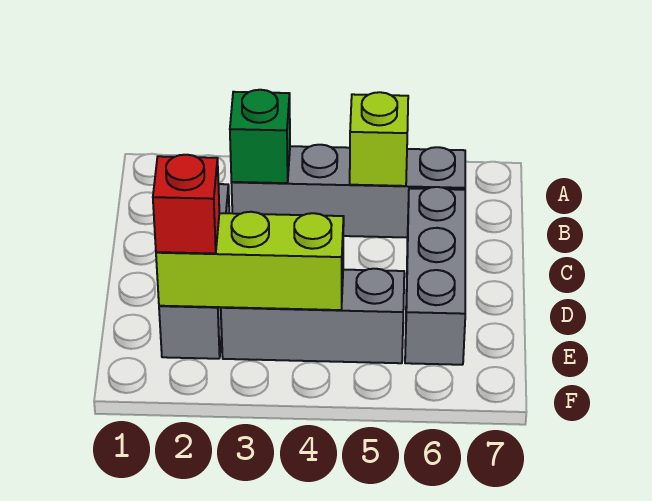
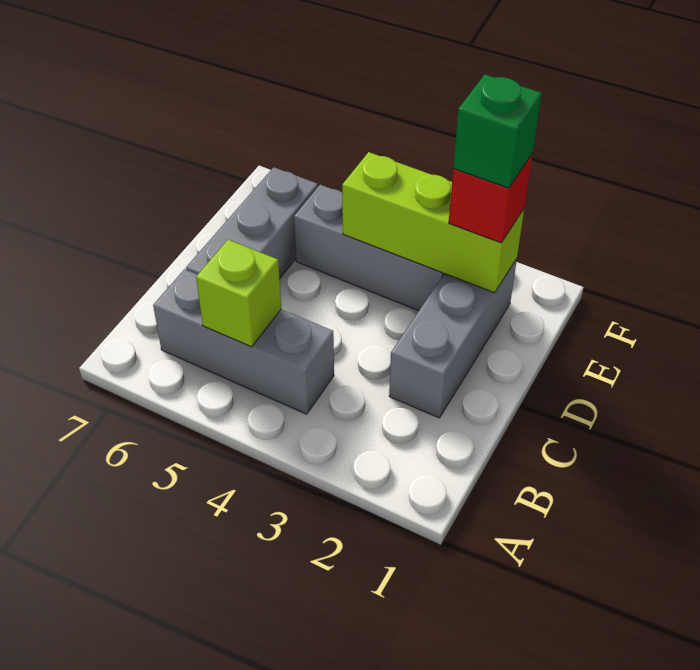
grey 1x4 brick [231,145,465,238] -> grey 1x3 brick [153,269,334,414]
green 1x1 brick [230,90,290,183] -> green 1x1 brick moved to [453,74,542,188]

